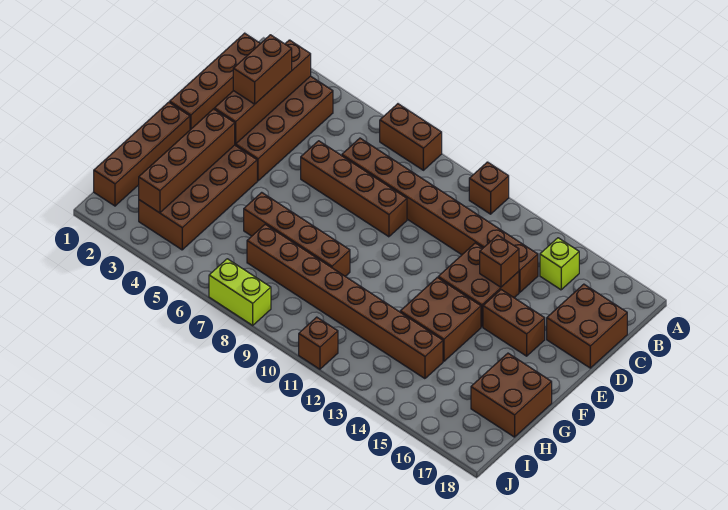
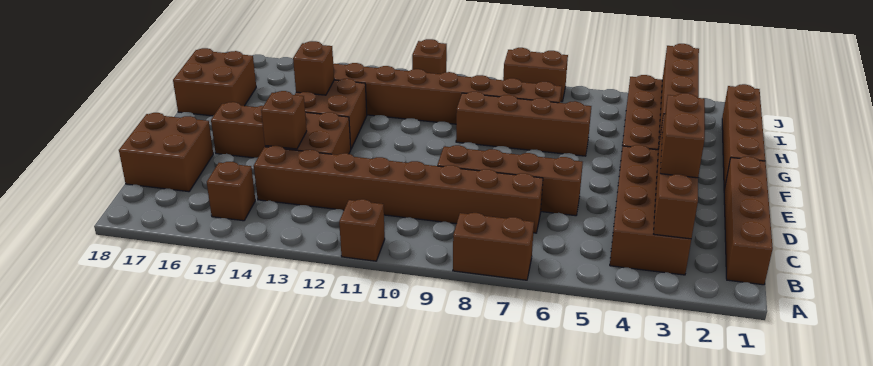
lime 1x1 brick [540,238,579,290] -> brown 1x1 brick [207,162,255,221]
none -> brown 1x1 brick [293,41,334,95]
lime 1x2 brick [209,259,271,325] -> brown 1x2 brick [503,48,568,102]

